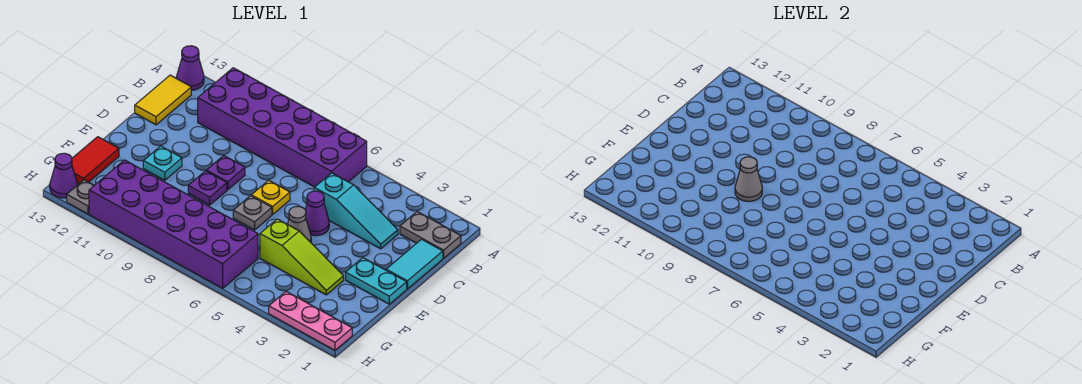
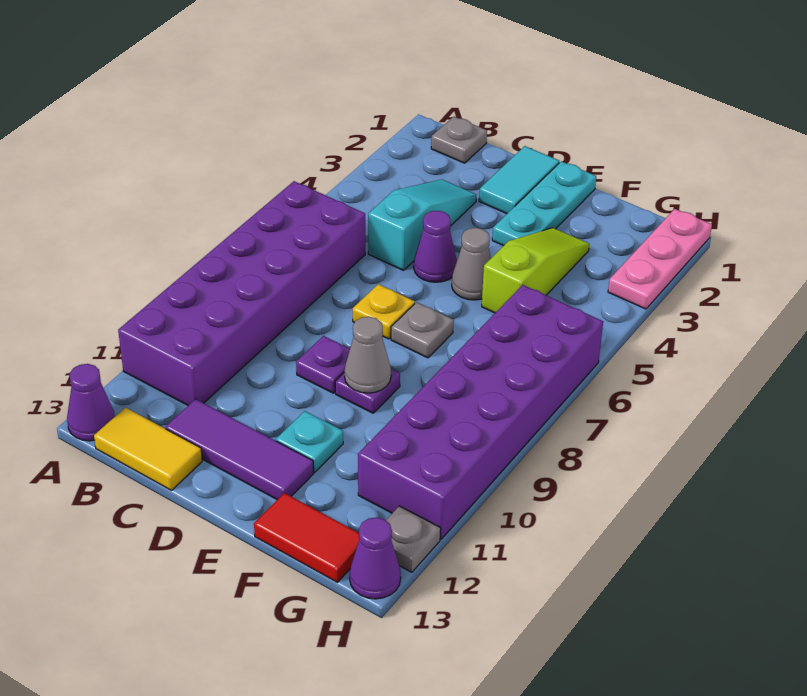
grey 1x2 plate [400,212,461,258] -> grey 1x1 plate [431,116,487,163]
cyan 1x2 tile [386,239,443,289] -> cyan 1x2 tile turned to [479,146,559,214]
none -> purple 1x3 tile [165,399,314,500]
cyan 1x2 plate [346,258,407,304] -> cyan 1x3 plate [492,161,596,246]

